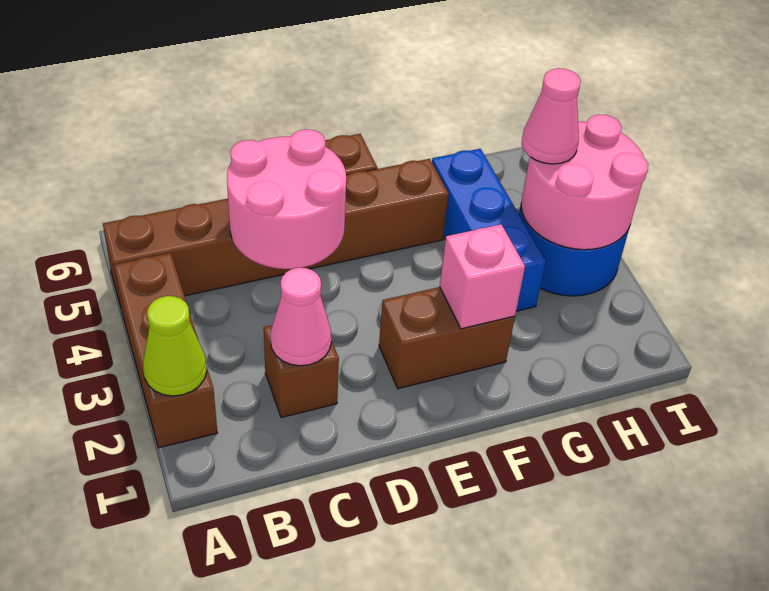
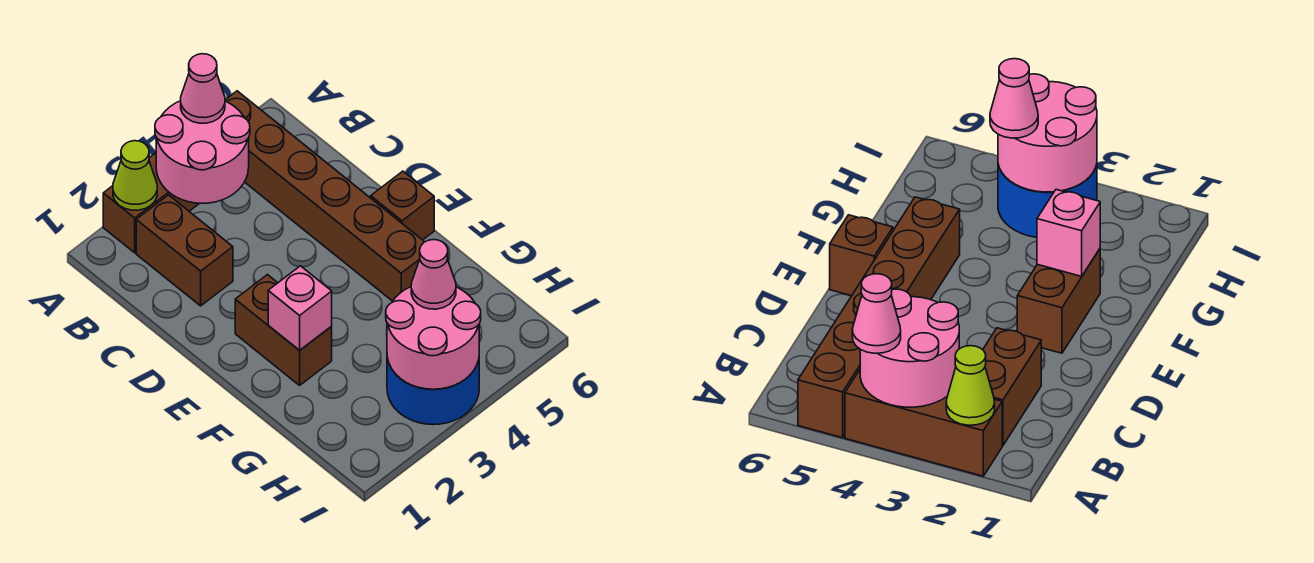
brown 1x1 brick [264,325,339,417] -> brown 1x2 brick [136,195,233,306]
pink 1x1 cone [270,268,331,366] -> pink 1x1 cone moved to [181,54,225,123]
pink 2x2 round brick [227,129,346,269] -> pink 2x2 round brick moved to [155,101,250,203]
blue 1x3 brick [432,149,546,311] -> none

